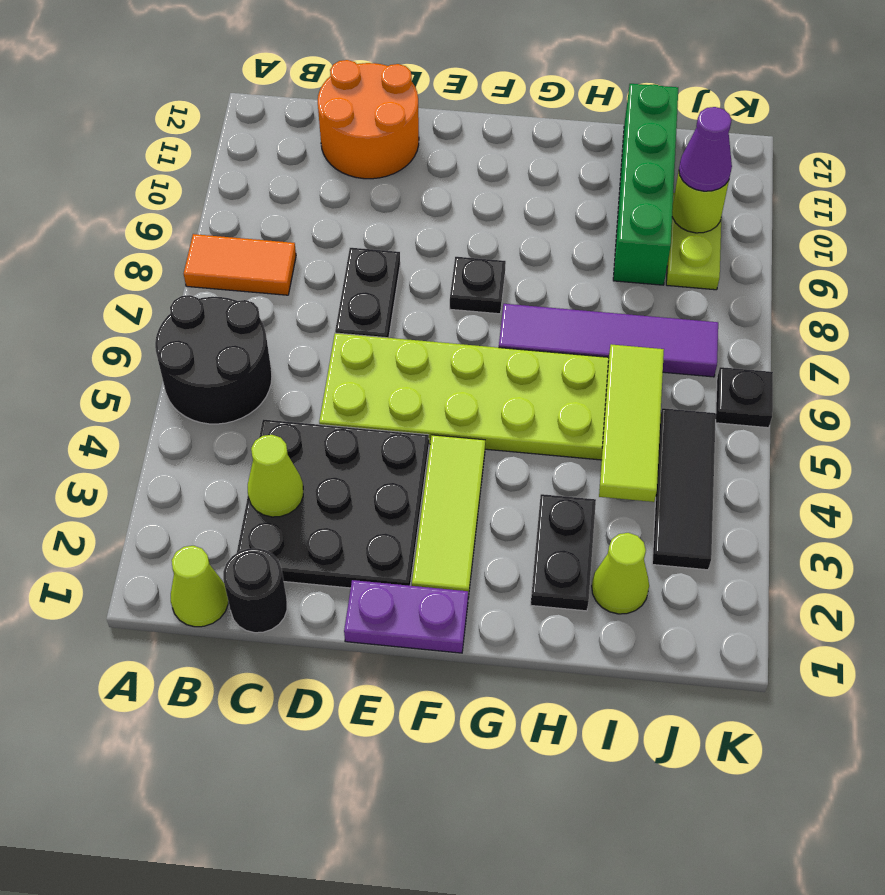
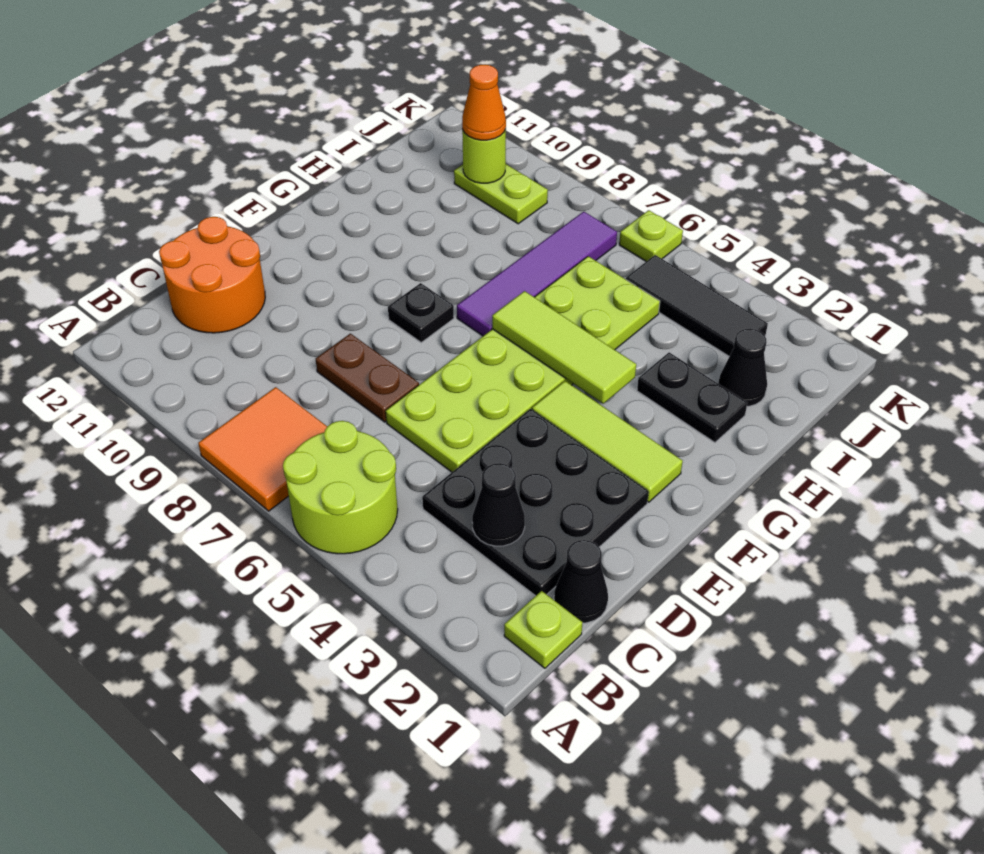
black 2x2 round brick [155,295,272,424] -> lime 2x2 round brick [283,421,398,554]
orange 1x2 tile [184,234,296,295] -> orange 2x2 tile [198,387,327,511]
lime 1x1 cone [171,546,228,627] -> lime 1x1 plate [504,591,583,668]
black 1x1 round brick [223,548,287,633] -> black 1x1 cone [554,540,608,623]
lime 1x1 cone [248,435,303,517] -> black 1x1 cone [472,463,525,546]
black 1x2 plate [335,248,400,338] -> brown 1x2 plate [316,334,419,422]
purple 1x2 plate [344,580,468,653] -> none
lime 1x1 cone [592,533,649,614] -> black 1x1 cone [718,329,767,406]
lime 1x3 tile [599,344,664,502] -> lime 1x3 tile moved to [492,291,636,404]
green 1x4 brick [613,84,678,285] -> none
purple 1x1 cone [679,107,732,191] -> orange 1x1 cone [462,65,506,140]
black 1x1 plate [716,367,773,428] -> lime 1x1 plate [619,210,683,262]

